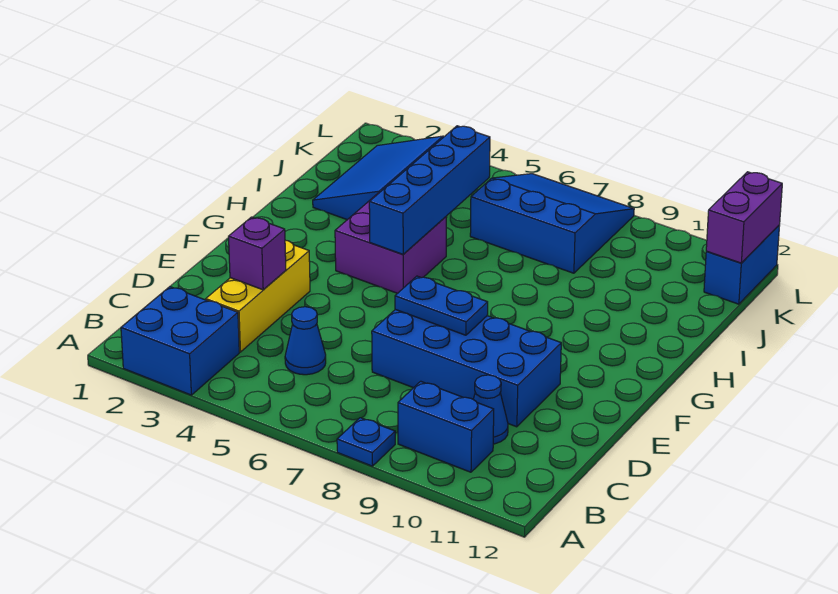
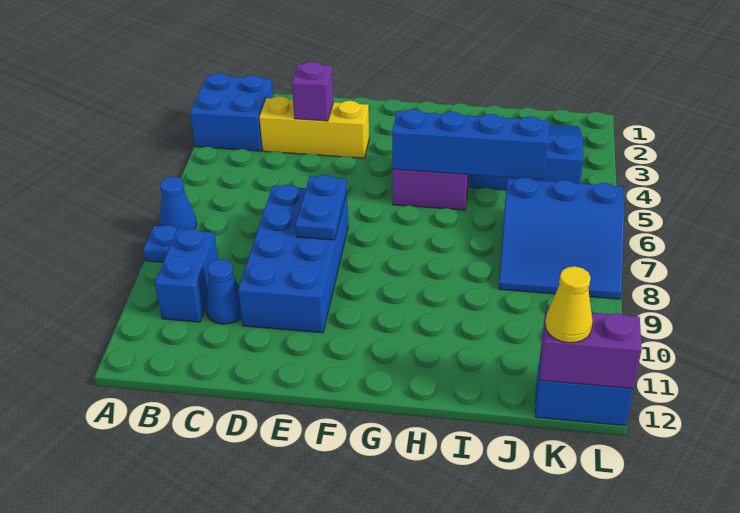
blue 1x1 cone [285,307,326,375] -> blue 1x1 cone moved to [160,177,197,229]
blue 3x3 slope [470,174,634,273] -> blue 3x3 slope turned to [499,177,624,299]
none -> yellow 1x1 cone [545,266,593,343]

